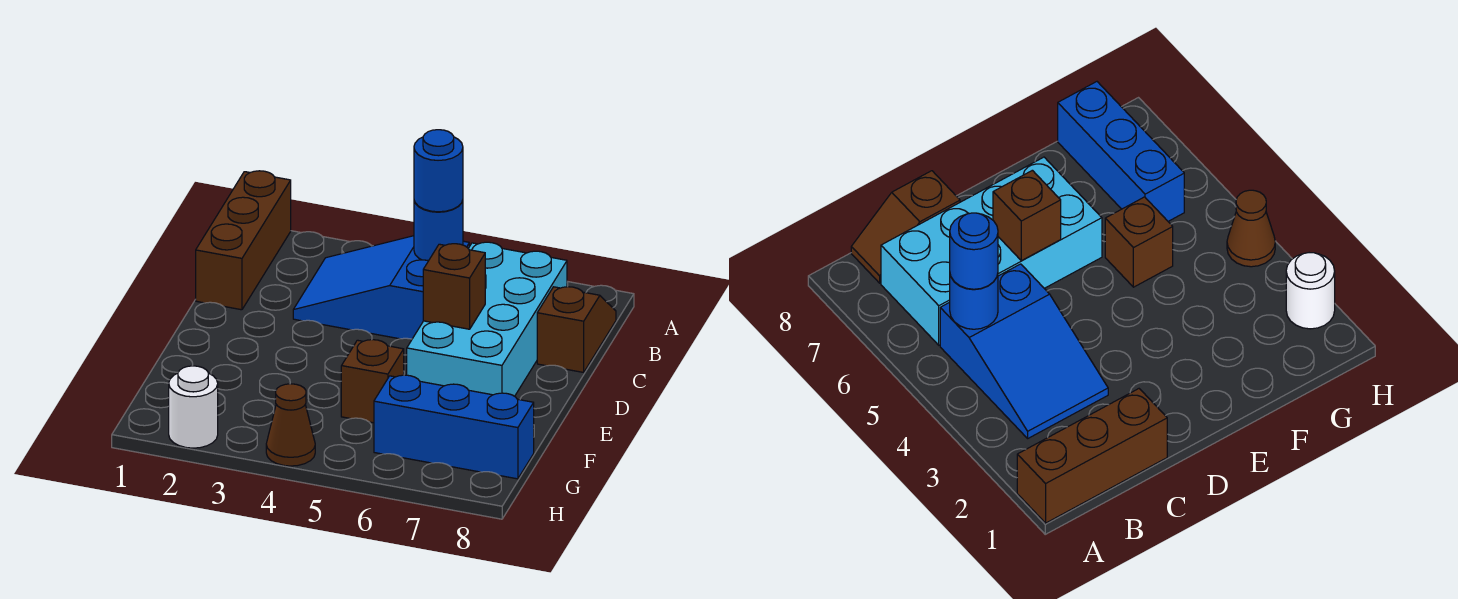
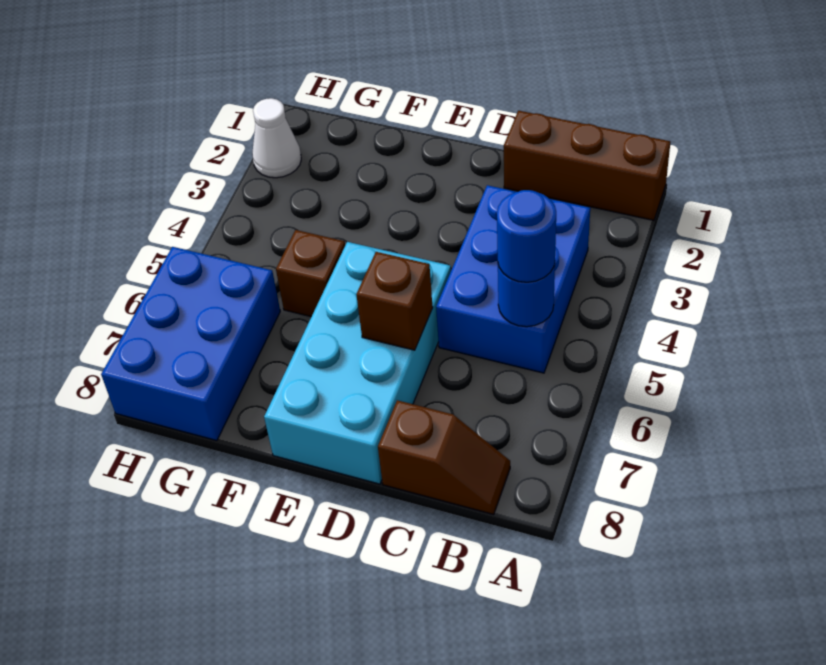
blue 2x3 slope [293,236,469,339] -> blue 2x3 brick [436,185,590,373]
cyan 2x4 brick [407,242,567,396] -> cyan 2x4 brick turned to [264,242,451,484]
blue 1x3 brick [374,375,534,479] -> blue 2x3 brick [101,247,280,441]
white 1x1 round brick [169,366,218,448] -> white 1x1 cone [252,98,301,178]
brown 1x1 cone [266,384,315,466] -> none

